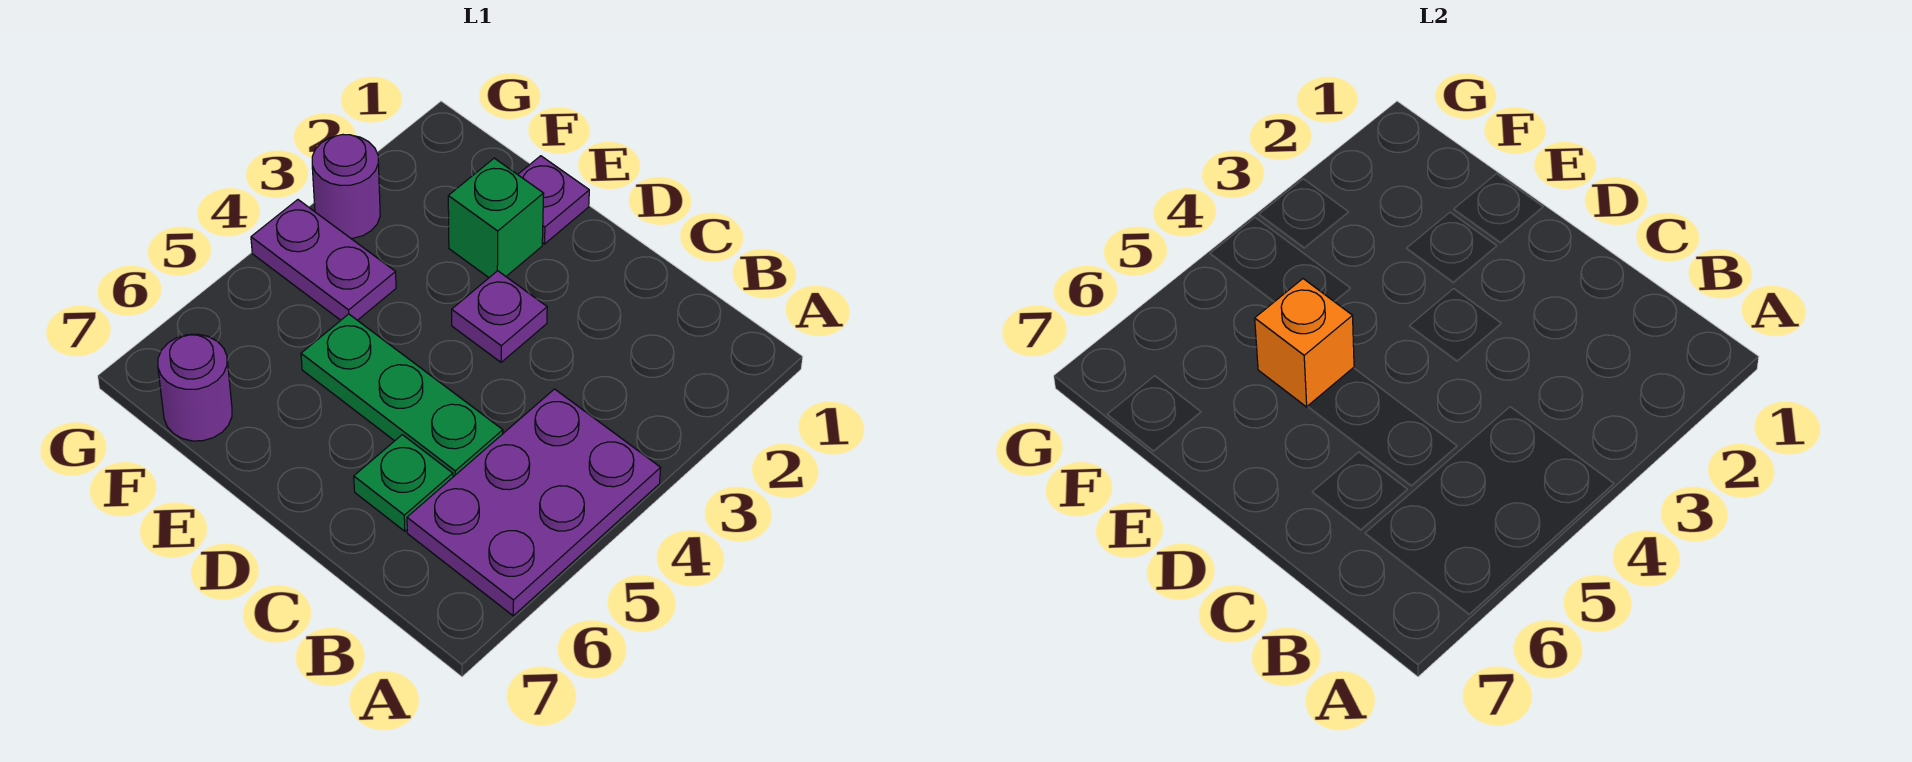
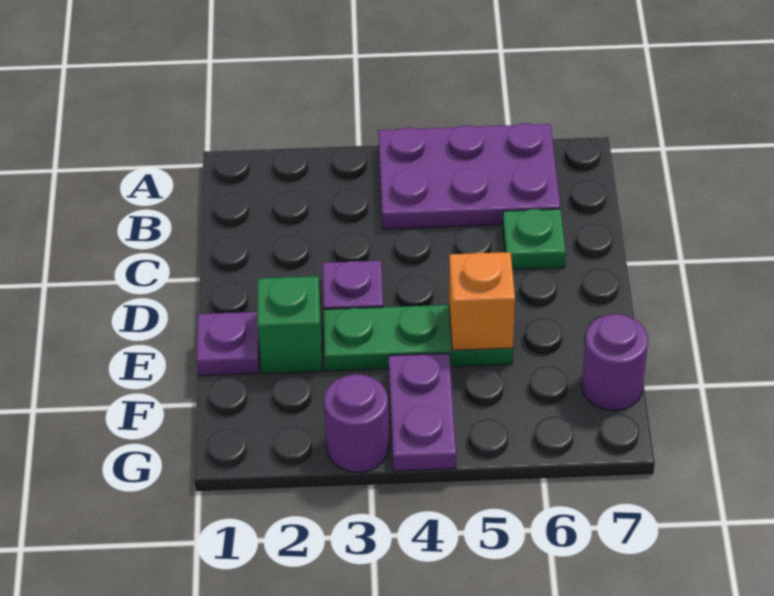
green 1x3 plate [301,314,503,477] -> green 1x3 plate turned to [324,305,513,371]

